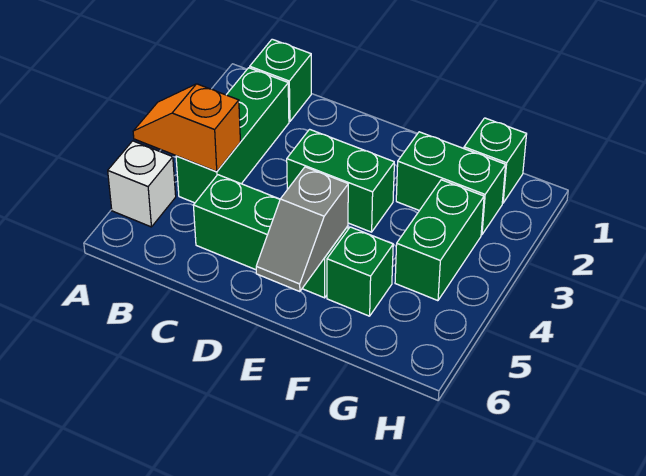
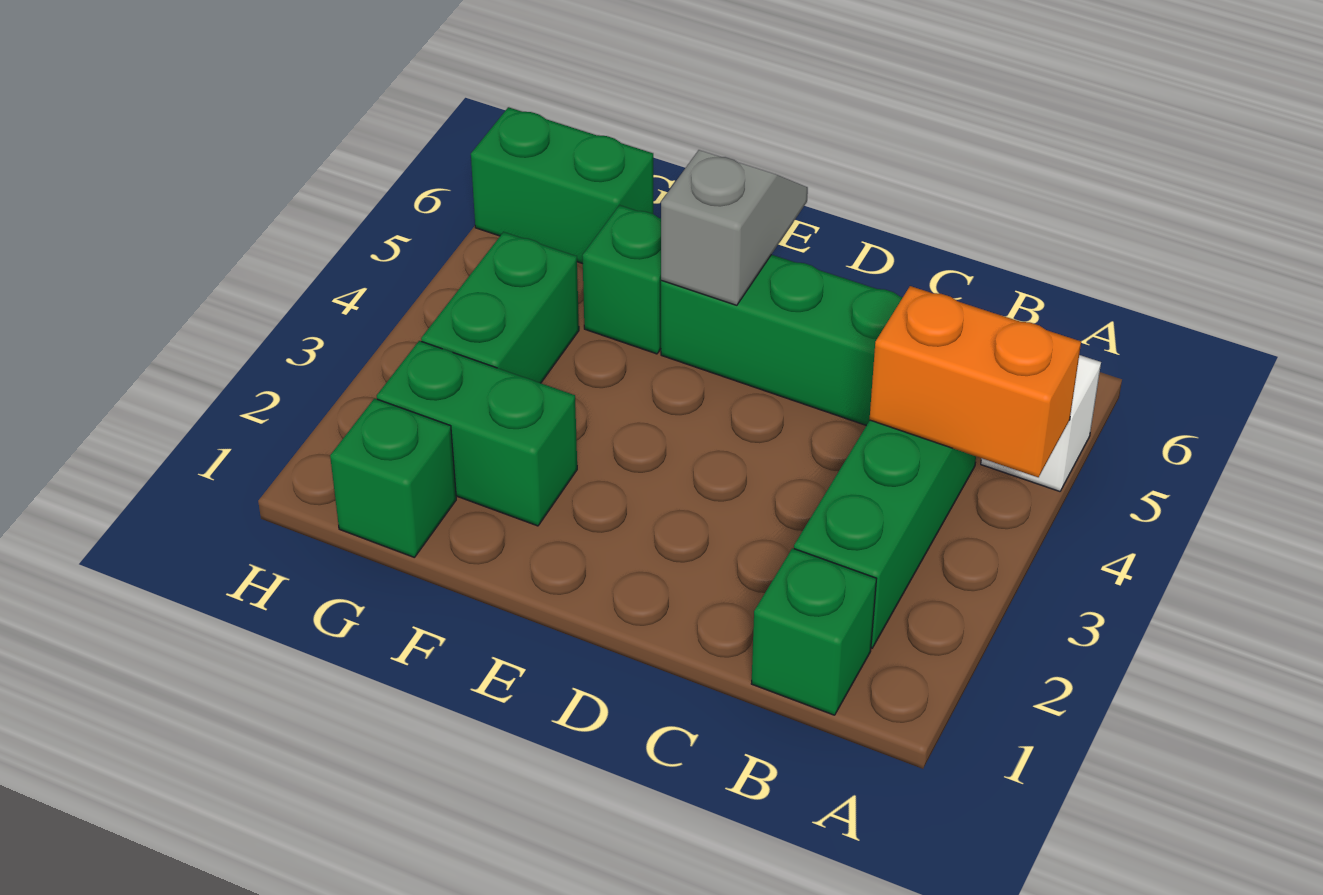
orange 1x2 slope [133,84,240,171] -> orange 1x2 brick [870,286,1081,477]
green 1x2 brick [287,129,394,232] -> green 1x2 brick moved to [471,107,653,264]

